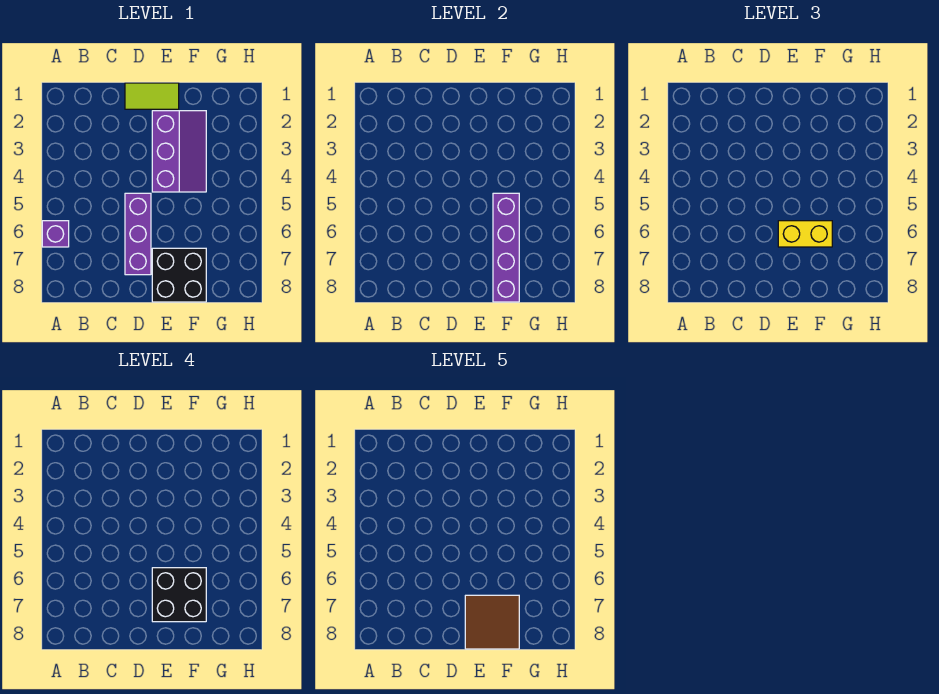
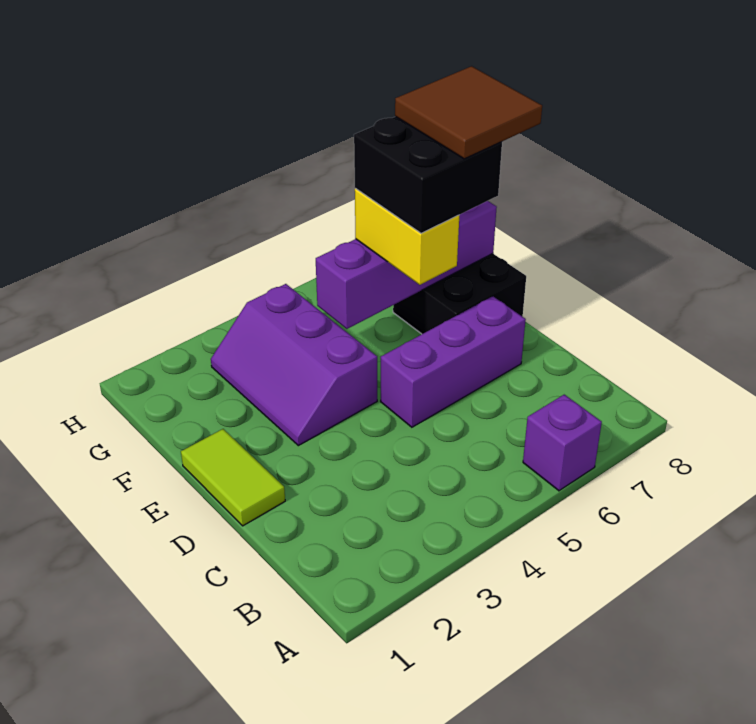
purple 2x3 slope [152,111,206,192] -> purple 2x3 slope turned to [211,284,377,446]

